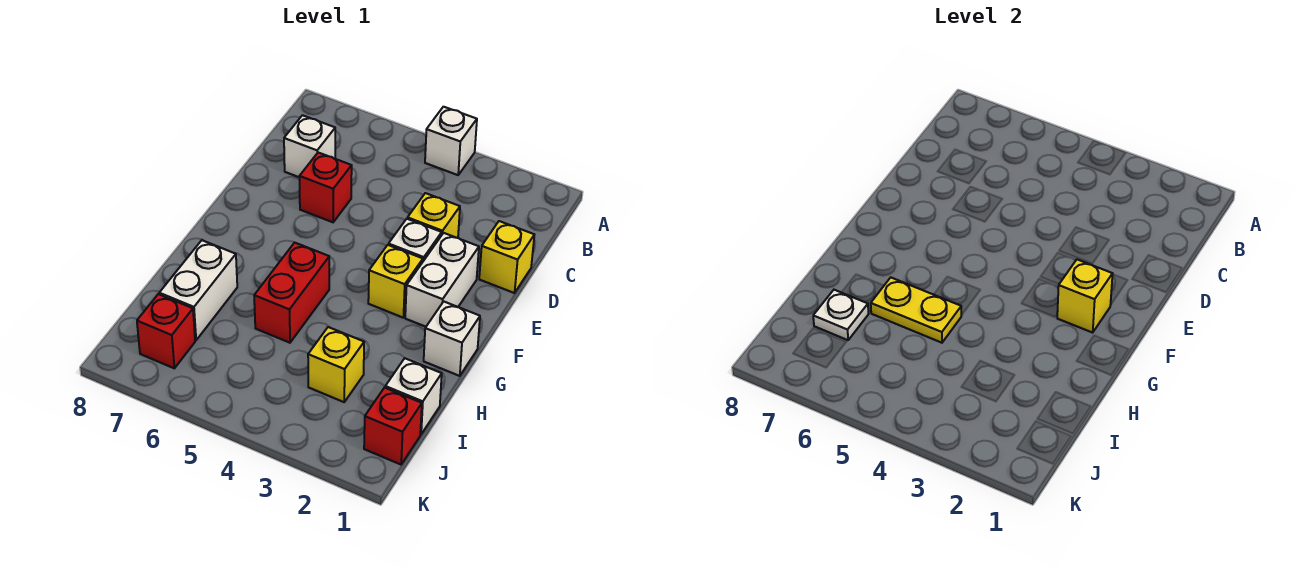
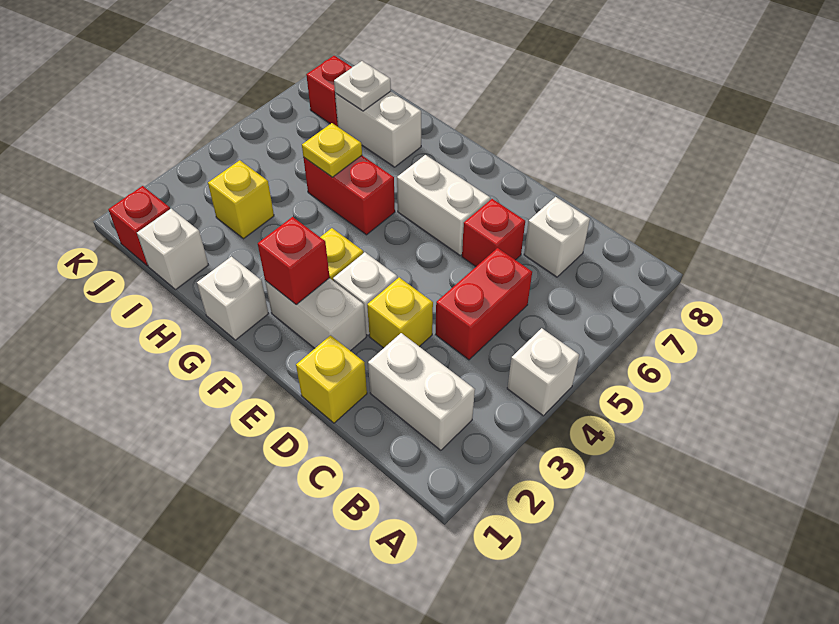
none -> white 1x2 brick [368,333,475,450]
none -> red 1x2 brick [435,248,532,360]
none -> white 1x2 brick [397,155,490,255]
yellow 1x1 brick [1057,260,1113,333] -> red 1x1 brick [258,217,330,304]
yellow 1x2 plate [871,278,961,343] -> yellow 1x1 plate [302,123,362,177]

